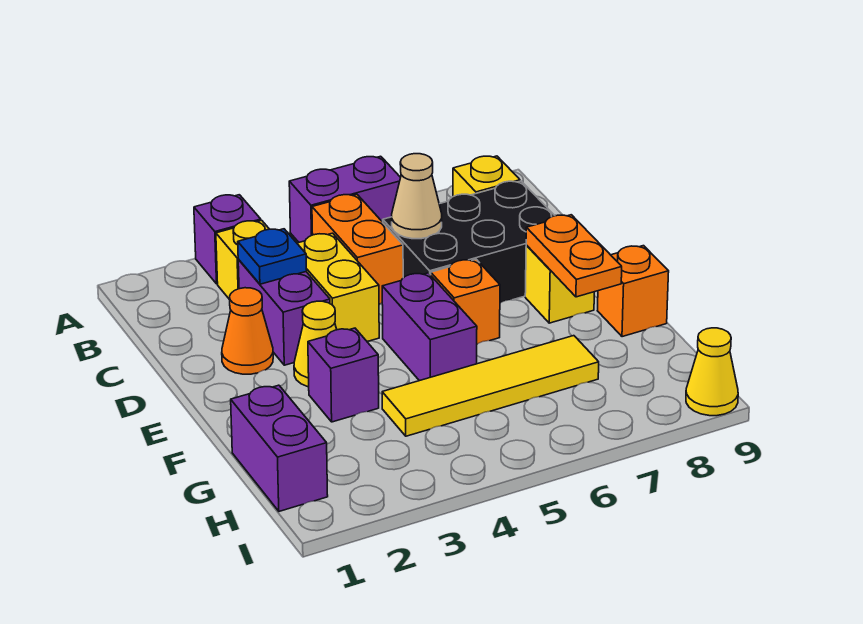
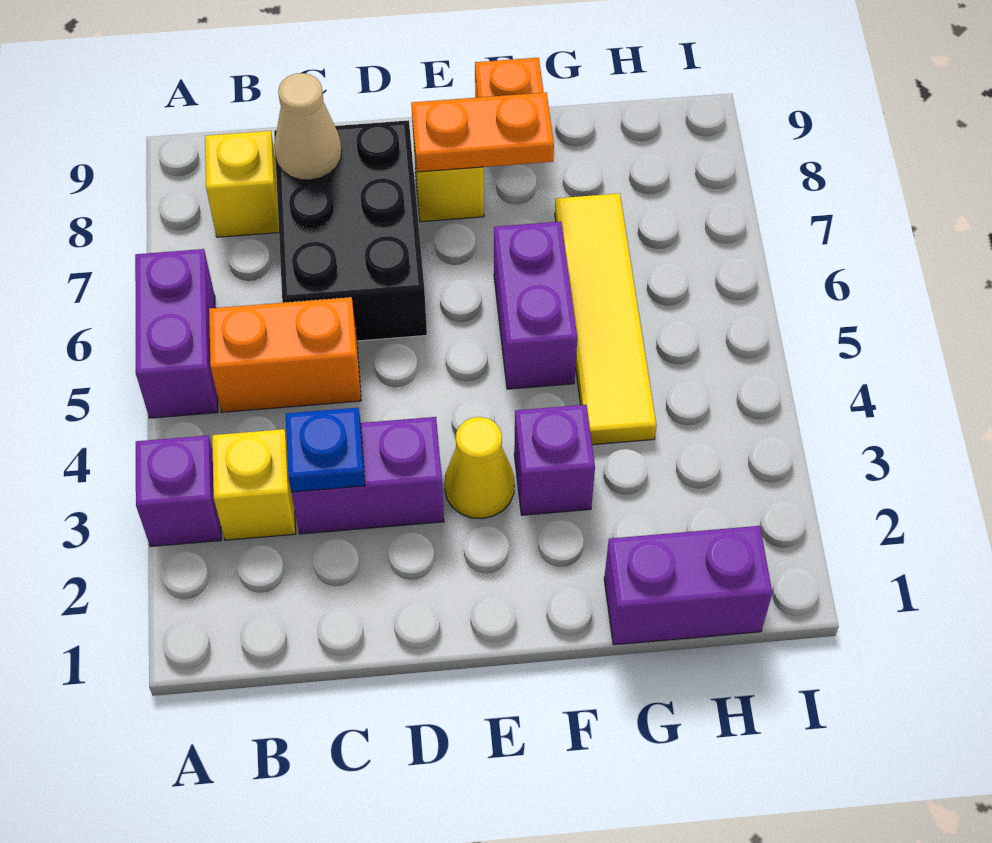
yellow 1x2 brick [297,233,379,341] -> none
tan 1x1 cone [392,154,442,239] -> tan 1x1 cone moved to [274,73,342,180]
orange 1x1 cone [222,288,273,374] -> none
purple 1x2 brick [382,273,477,381] -> purple 1x2 brick turned to [494,222,577,389]
orange 1x1 brick [431,259,500,344] -> none
yellow 1x1 cone [686,328,738,416] -> none

